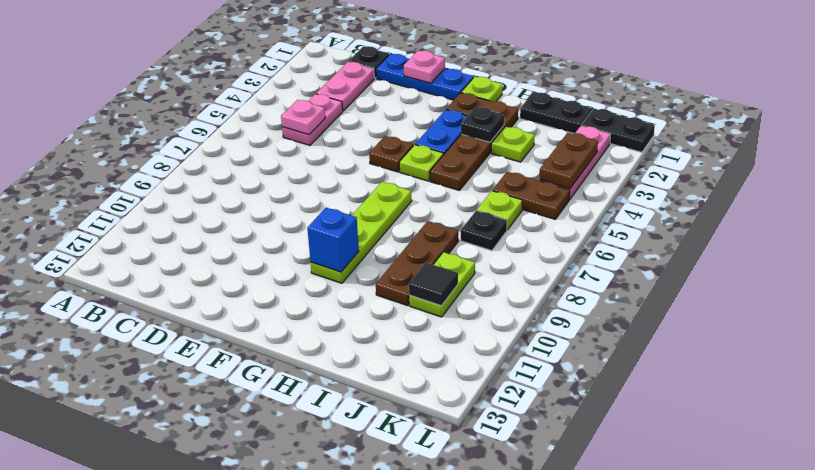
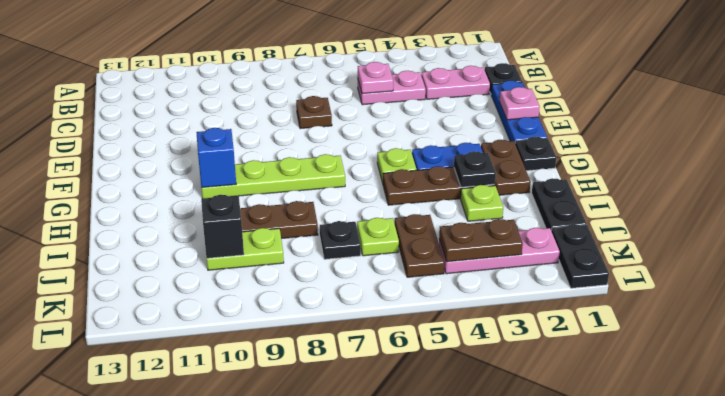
brown 1x1 plate [369,136,413,172] -> brown 1x1 plate moved to [296,96,332,129]
lime 1x1 plate [461,77,502,102] -> black 1x1 plate [515,137,556,171]
black 1x1 tile [409,263,458,306] -> black 1x1 brick [201,195,244,258]

